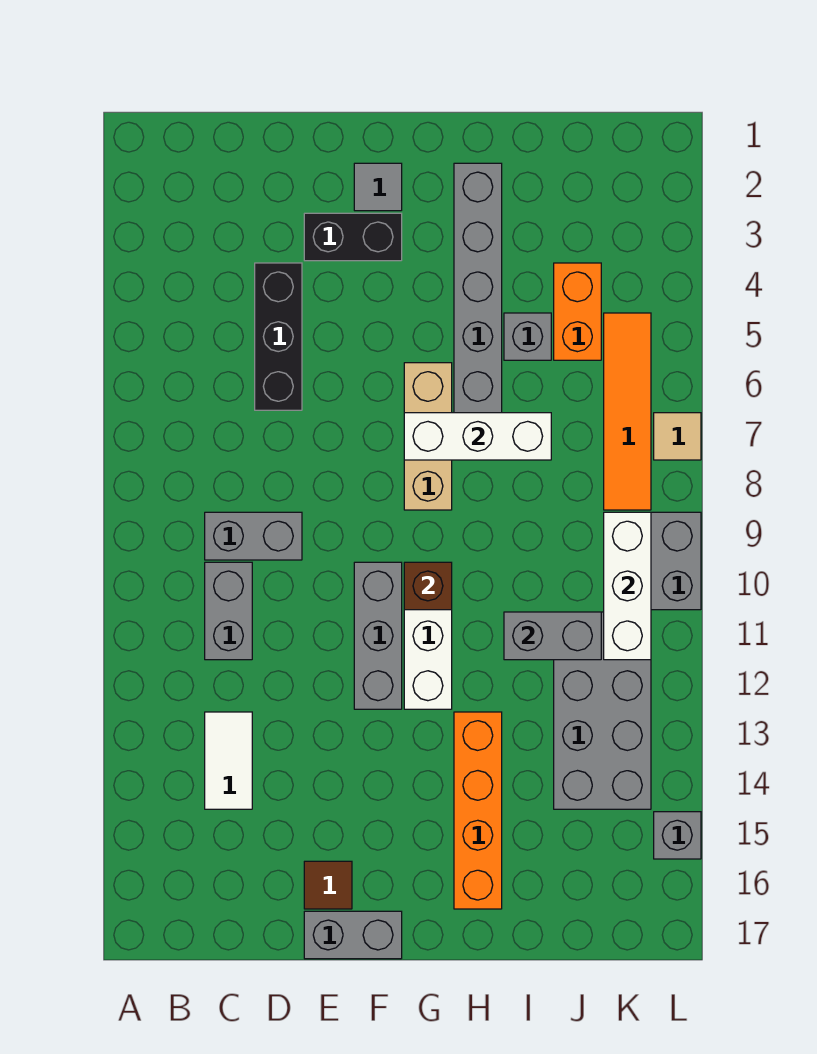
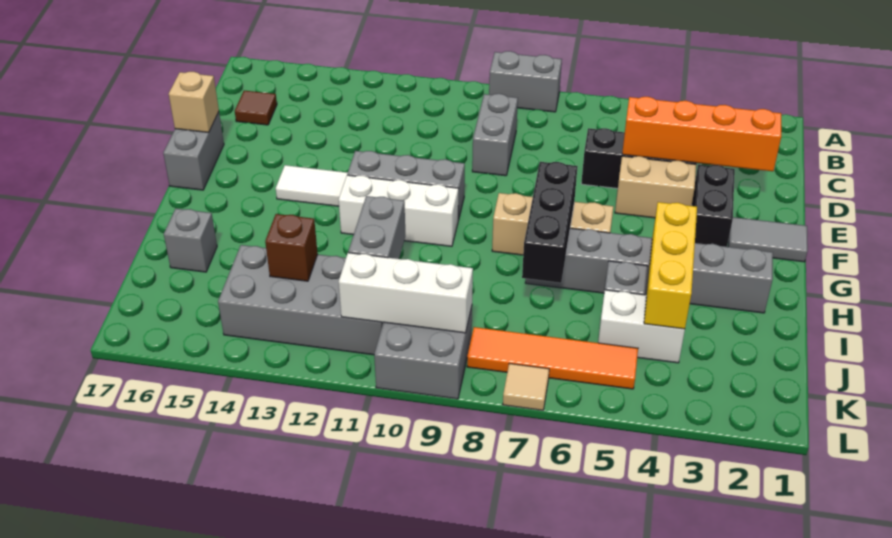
grey 1x2 brick [205,562,252,660] -> grey 1x2 brick moved to [489,51,562,112]
white 1x2 tile [205,712,252,809] -> white 1x2 tile moved to [276,165,348,206]
none -> tan 1x2 brick [615,156,696,218]
brown 1x1 tile [304,861,352,909] -> brown 1x1 tile moved to [235,91,277,125]
none -> tan 1x1 brick [169,72,219,133]
grey 1x1 tile [354,163,402,211] -> grey 1x2 tile [728,217,808,262]
white 1x3 brick [404,413,551,460] -> black 1x3 brick [522,162,578,283]
brown 1x1 brick [404,562,452,610] -> brown 1x1 brick moved to [265,214,318,281]
none -> yellow 1x3 brick [644,202,697,329]
orange 1x4 brick [454,712,502,909] -> orange 1x4 brick moved to [622,97,781,171]
orange 1x2 brick [554,263,601,360] -> white 1x2 brick [598,290,685,363]
grey 1x1 brick [654,812,701,859] -> grey 1x1 brick moved to [164,209,217,272]

